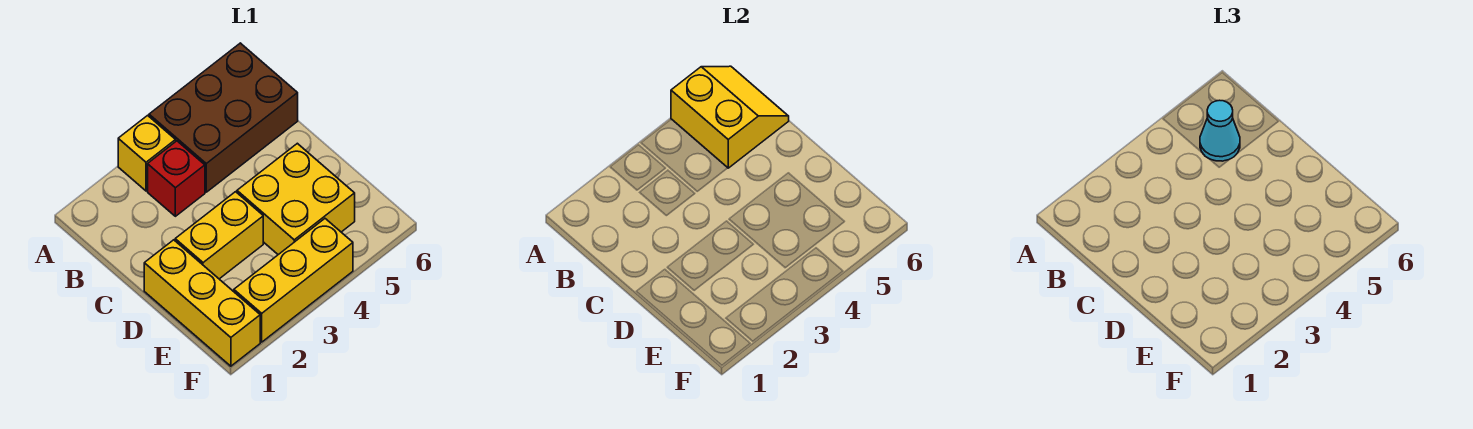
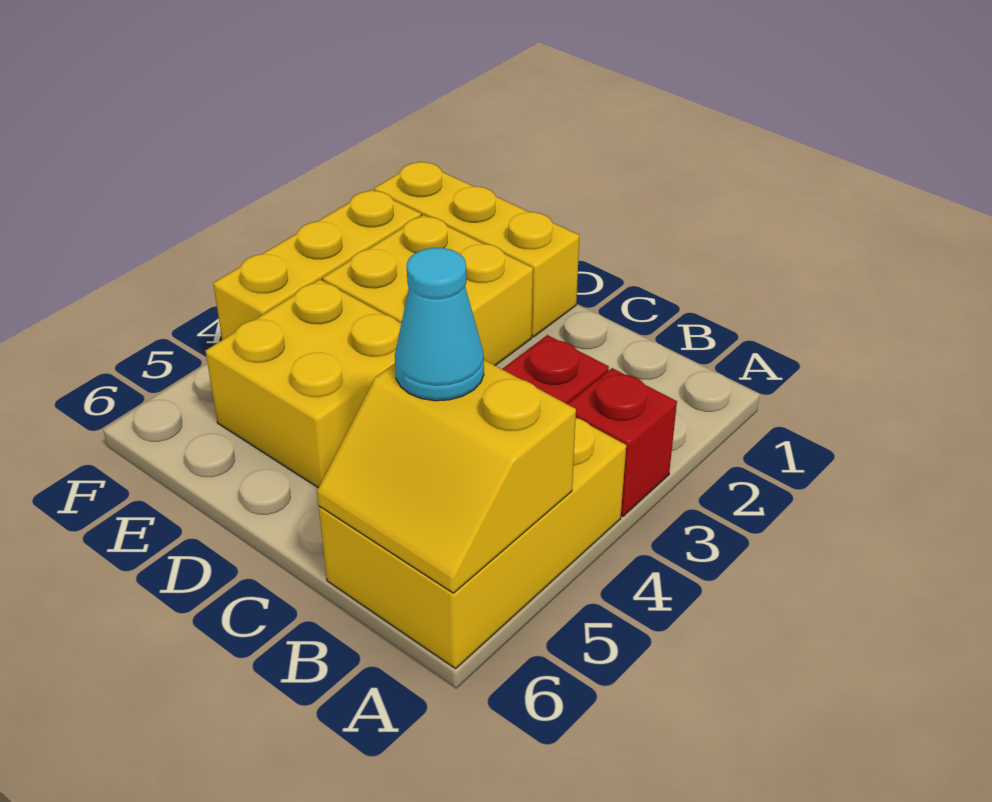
yellow 1x1 brick [118,115,176,191] -> red 1x1 brick [568,368,677,516]
brown 2x3 brick [149,43,298,192] -> yellow 2x3 brick [319,418,626,669]
yellow 1x2 brick [175,192,263,279] -> yellow 2x2 brick [323,215,533,366]

